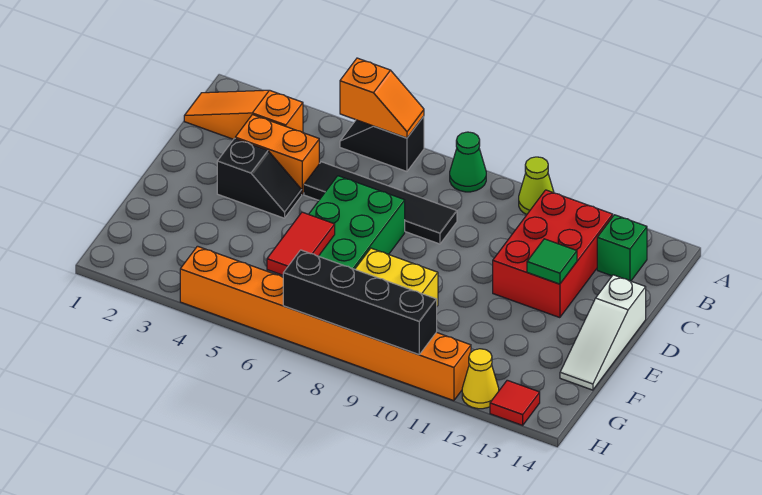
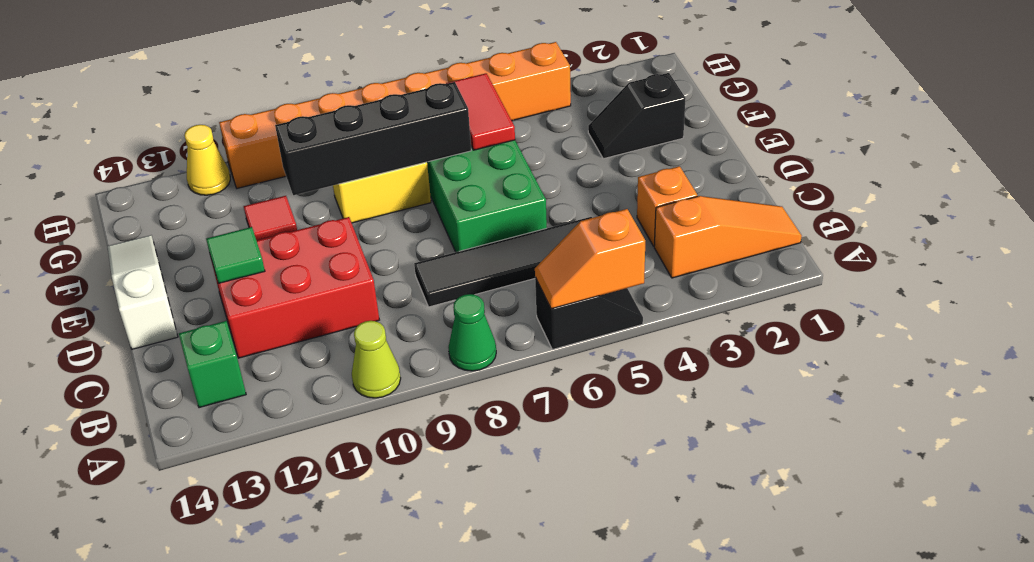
red 2x3 brick [493,190,613,318] -> red 2x3 brick turned to [211,217,379,358]
orange 1x2 brick [235,115,319,194] -> orange 1x1 brick [637,166,697,246]
black 1x2 slope [217,138,302,218] -> black 1x2 slope moved to [588,73,686,159]
black 1x4 brick [283,250,437,355] -> black 1x4 brick moved to [275,82,471,195]
red 1x1 tile [490,380,540,425] -> red 1x1 tile moved to [244,196,297,240]

